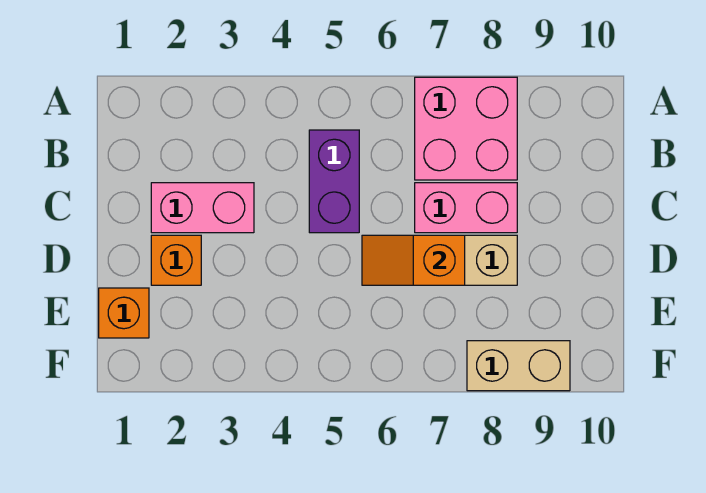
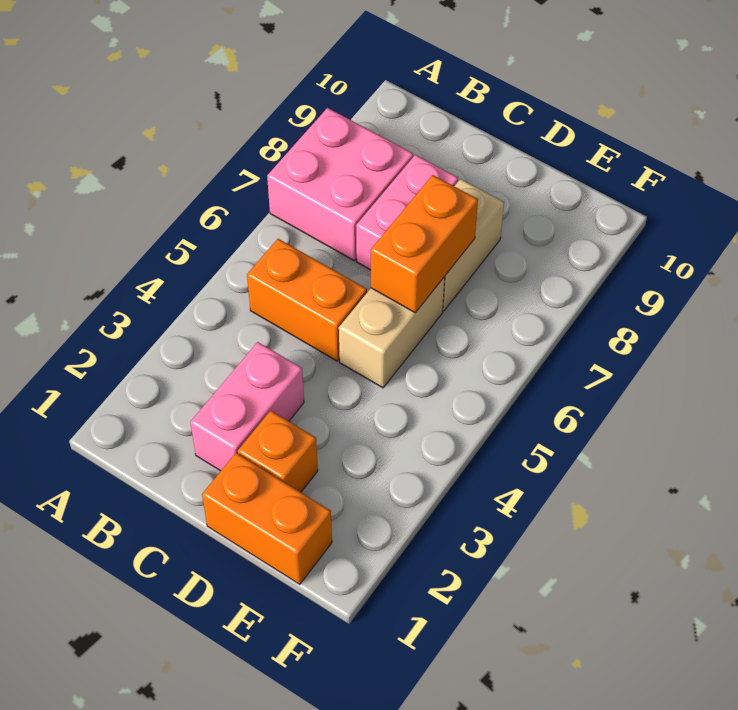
purple 1x2 brick [309,130,359,233] -> orange 1x2 brick [247,239,367,361]
orange 1x2 slope [362,235,465,285] -> orange 1x2 brick [371,175,478,313]
orange 1x1 brick [99,288,149,338] -> orange 1x2 brick [202,453,332,584]
tan 1x2 brick [467,341,570,391] -> tan 1x2 brick moved to [339,277,445,388]

